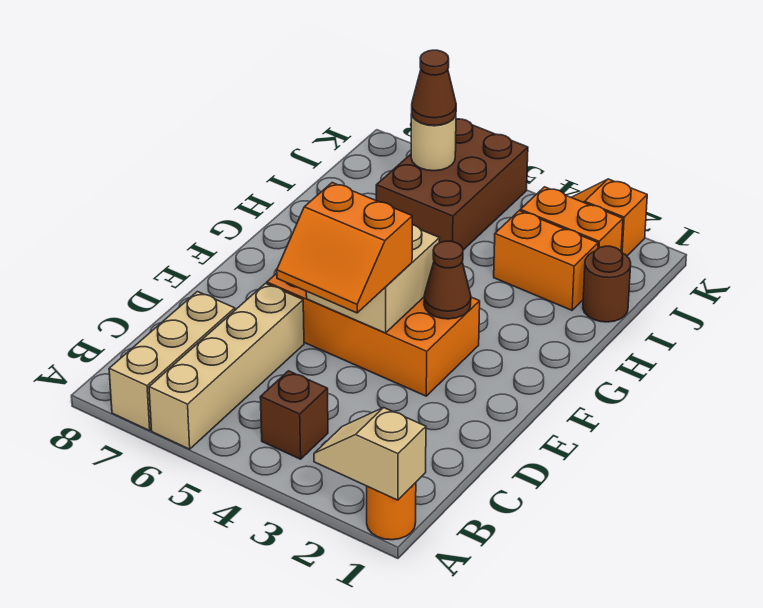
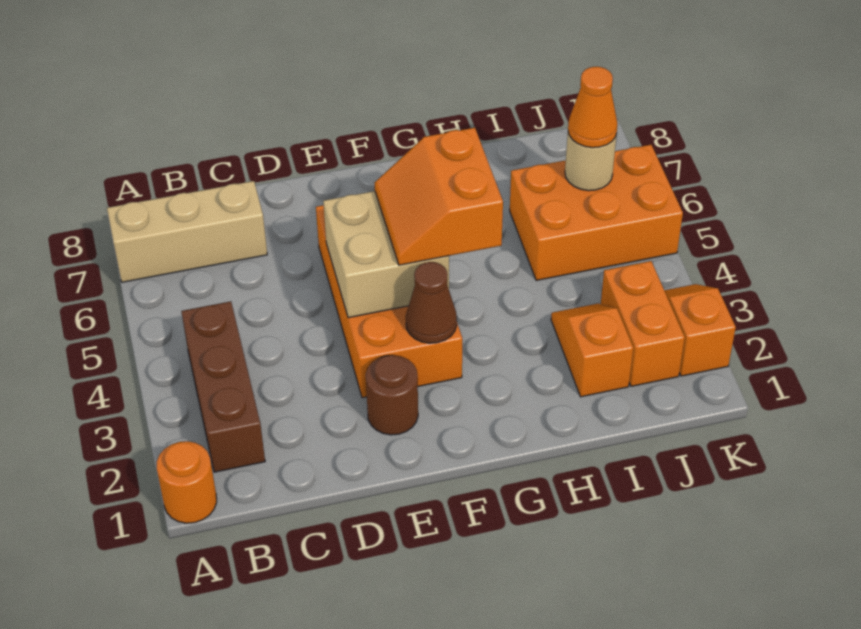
tan 1x2 slope [314,408,426,500] -> none
tan 1x4 brick [149,283,304,449] -> none
brown 1x1 brick [260,371,328,459] -> brown 1x3 brick [181,301,265,472]
orange 2x2 slope [277,183,412,313] -> orange 2x2 slope moved to [375,128,503,265]
brown 1x1 round brick [583,246,631,322] -> brown 1x1 round brick moved to [366,355,418,435]
orange 1x2 brick [494,211,598,310] -> orange 1x2 slope [551,303,633,397]
brown 2x3 brick [376,119,528,250] -> orange 2x3 brick [510,145,683,281]
brown 1x1 cone [412,50,456,125] -> orange 1x1 cone [568,67,618,148]

